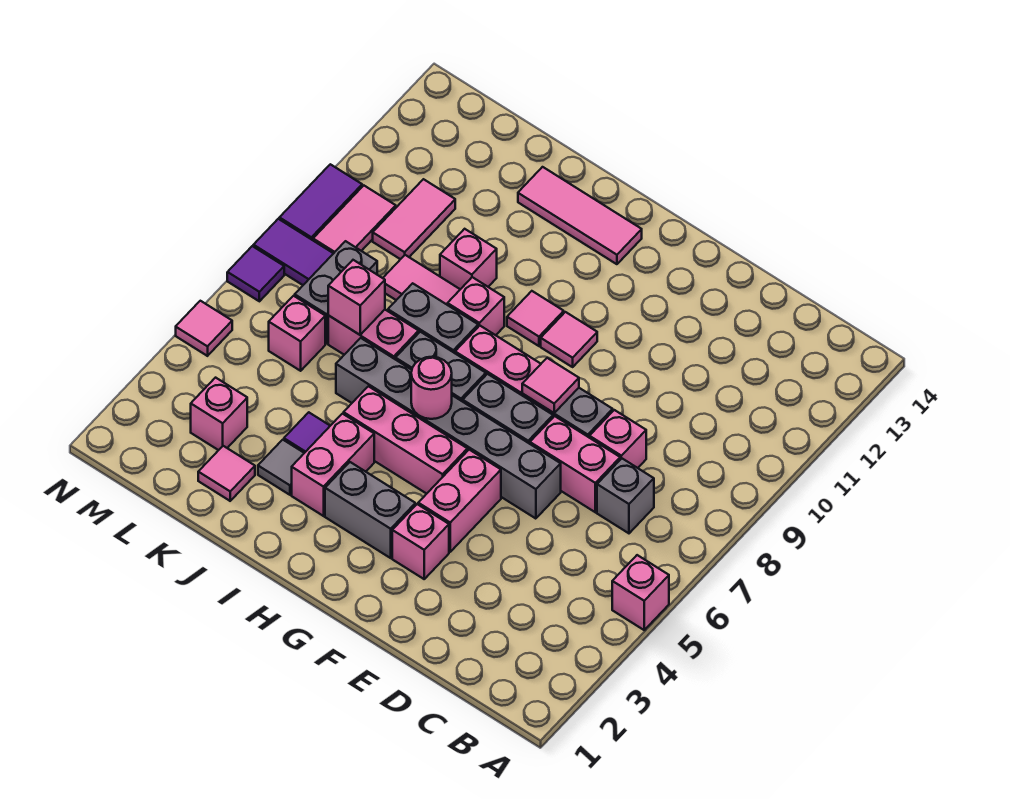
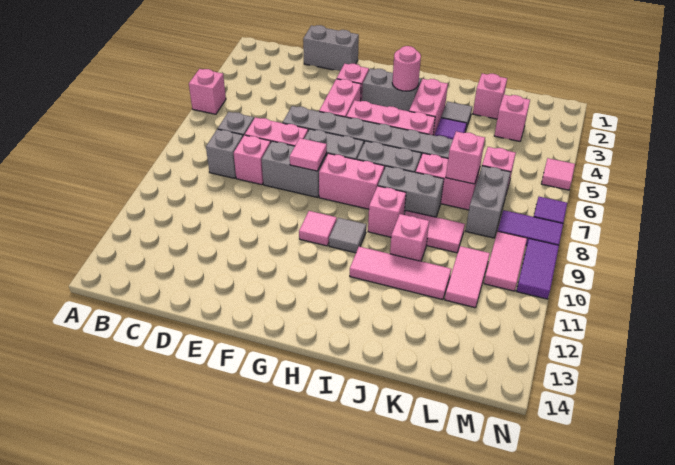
none -> grey 1x1 brick [206,129,243,178]
none -> grey 1x2 brick [303,25,359,71]
pink 1x1 round brick [411,357,452,419] -> pink 1x1 round brick moved to [392,46,421,91]
pink 1x1 tile [507,291,564,346] -> grey 1x1 tile [329,218,366,253]
pink 1x3 tile [518,167,642,264] -> pink 1x3 tile moved to [350,247,451,300]
pink 1x1 tile [198,446,255,501] -> pink 1x1 brick [473,74,507,119]

